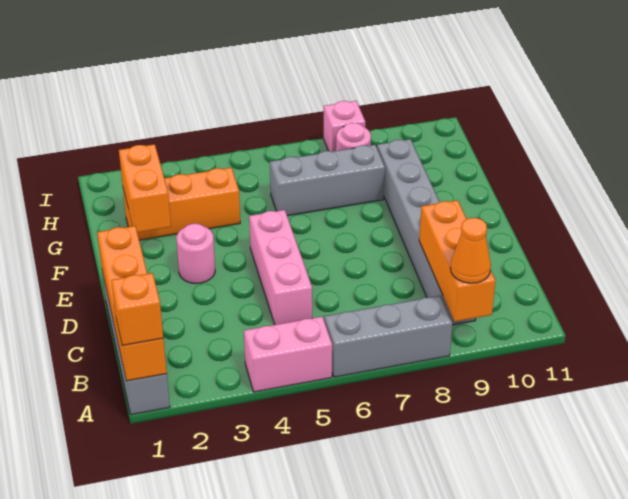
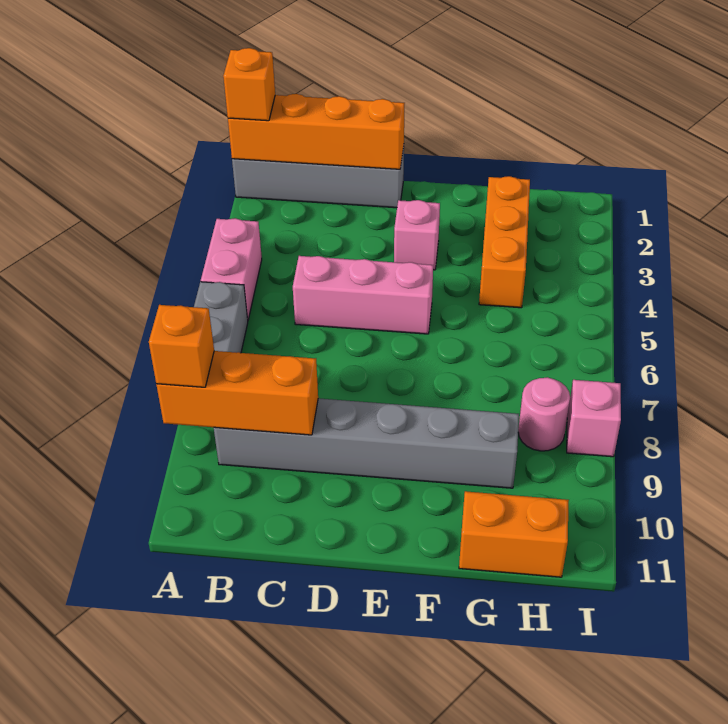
orange 1x1 cone [450,218,491,283] -> orange 1x1 brick [149,305,214,387]
pink 1x1 round brick [176,224,215,284] -> pink 1x1 brick [394,200,440,270]
orange 1x2 brick [119,144,171,232] -> orange 1x2 brick moved to [459,491,569,577]
grey 1x3 brick [270,145,385,216] -> none

